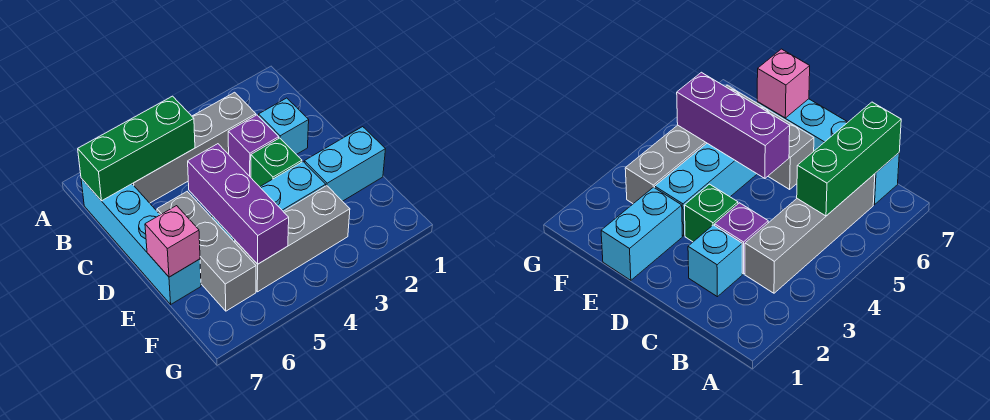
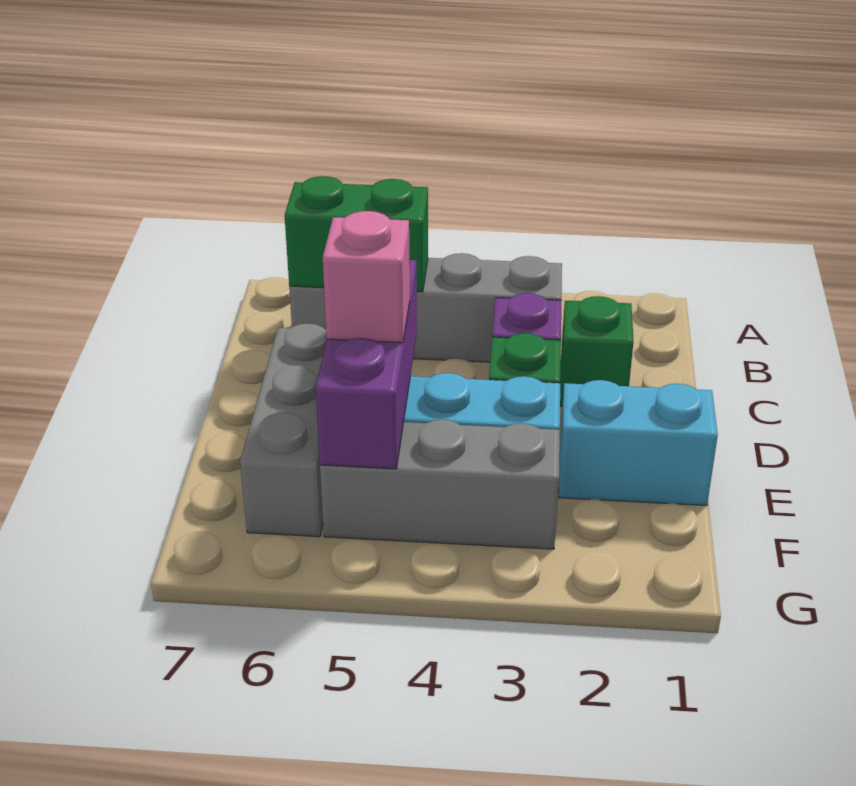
green 1x3 brick [78,96,195,201] -> green 1x2 brick [285,176,428,292]
cyan 1x4 brick [81,178,201,304] -> none
cyan 1x1 brick [259,98,309,155] -> green 1x1 brick [560,296,633,406]
pink 1x1 brick [145,206,200,277] -> pink 1x1 brick moved to [323,211,410,343]

